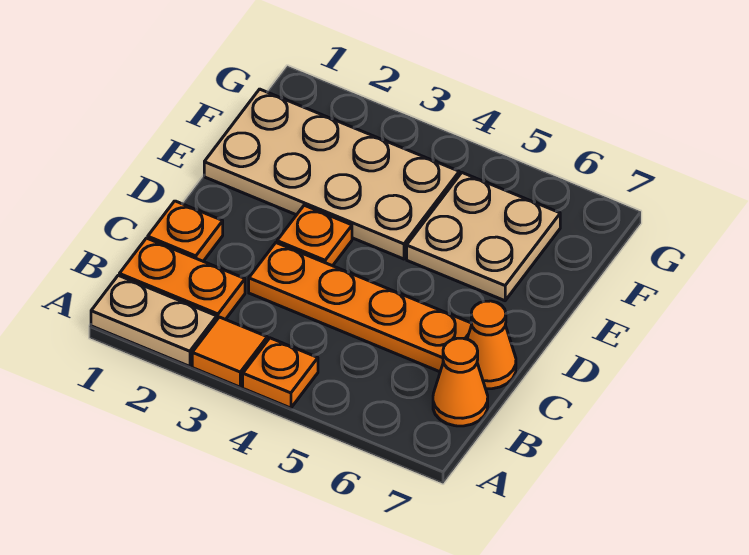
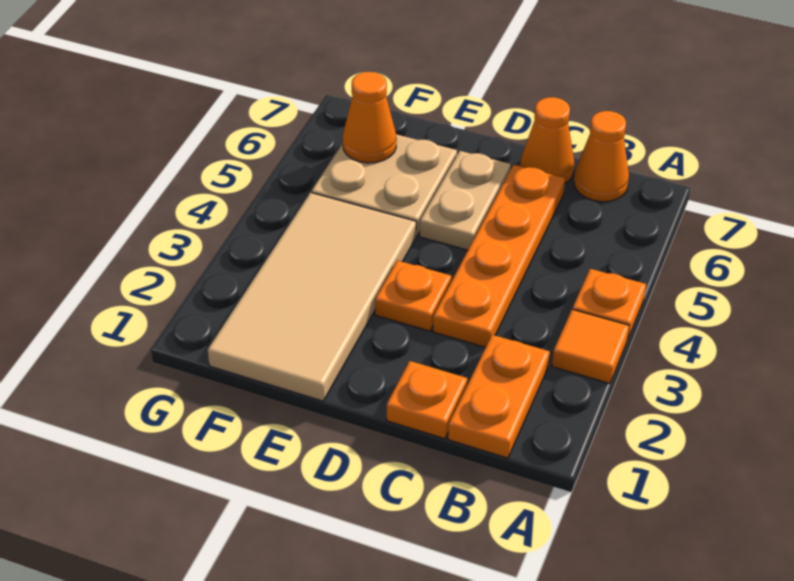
tan 1x2 plate [91,275,217,366] -> tan 1x2 plate moved to [420,151,511,250]
tan 2x4 plate [204,89,459,259] -> tan 2x4 tile [208,193,416,401]
none -> orange 1x1 cone [343,72,397,163]

